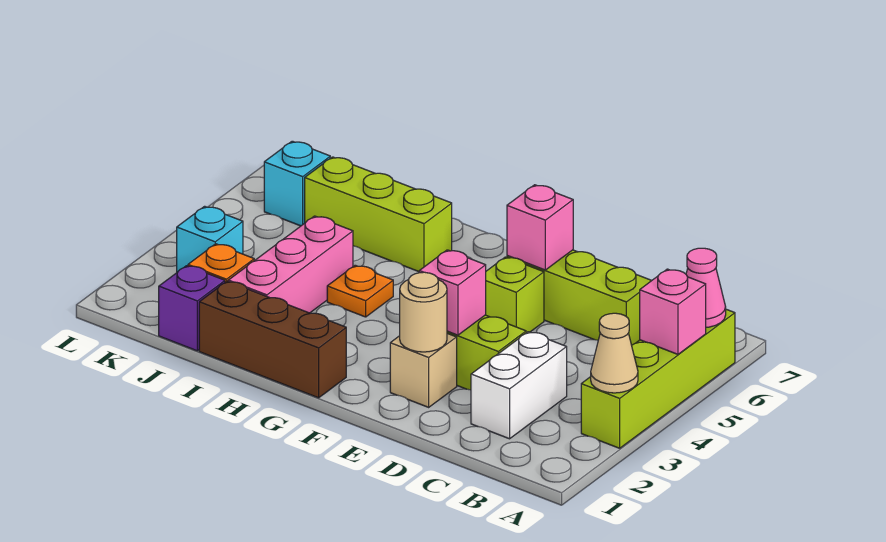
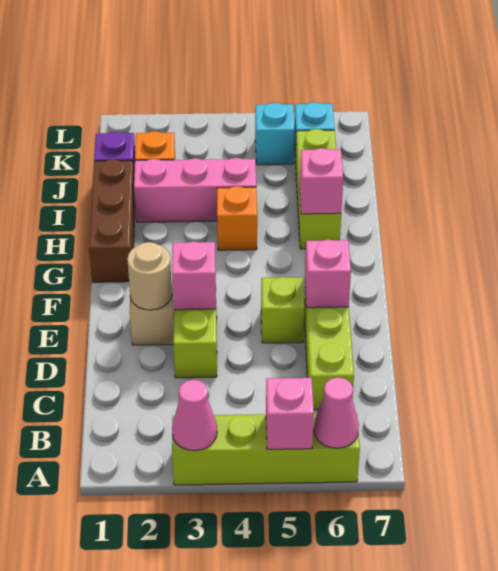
tan 1x1 cone [591,313,638,393] -> pink 1x1 cone [172,380,217,451]
white 1x2 brick [471,332,567,439] -> none
orange 1x1 plate [327,265,393,317] -> orange 1x1 brick [217,186,257,250]
none -> pink 1x1 brick [300,148,343,214]
cyan 1x1 brick [177,206,243,272] -> cyan 1x1 brick moved to [255,103,295,165]

